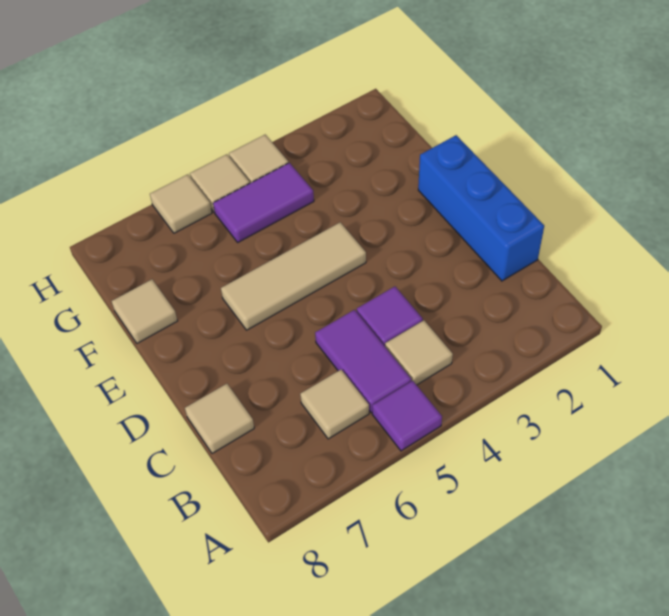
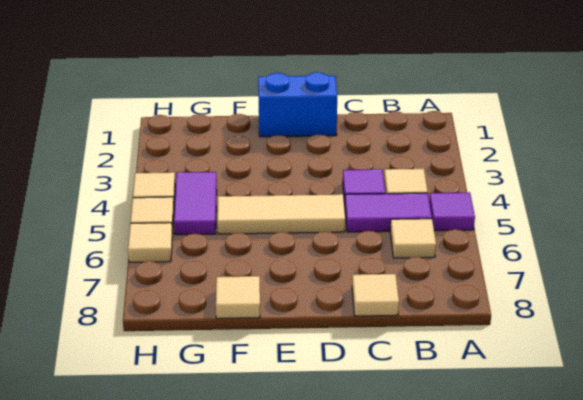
blue 1x3 brick [418,135,544,281] -> blue 1x2 brick [258,72,337,137]
tan 1x3 tile [221,222,366,330] -> tan 1x3 tile turned to [217,194,345,234]

